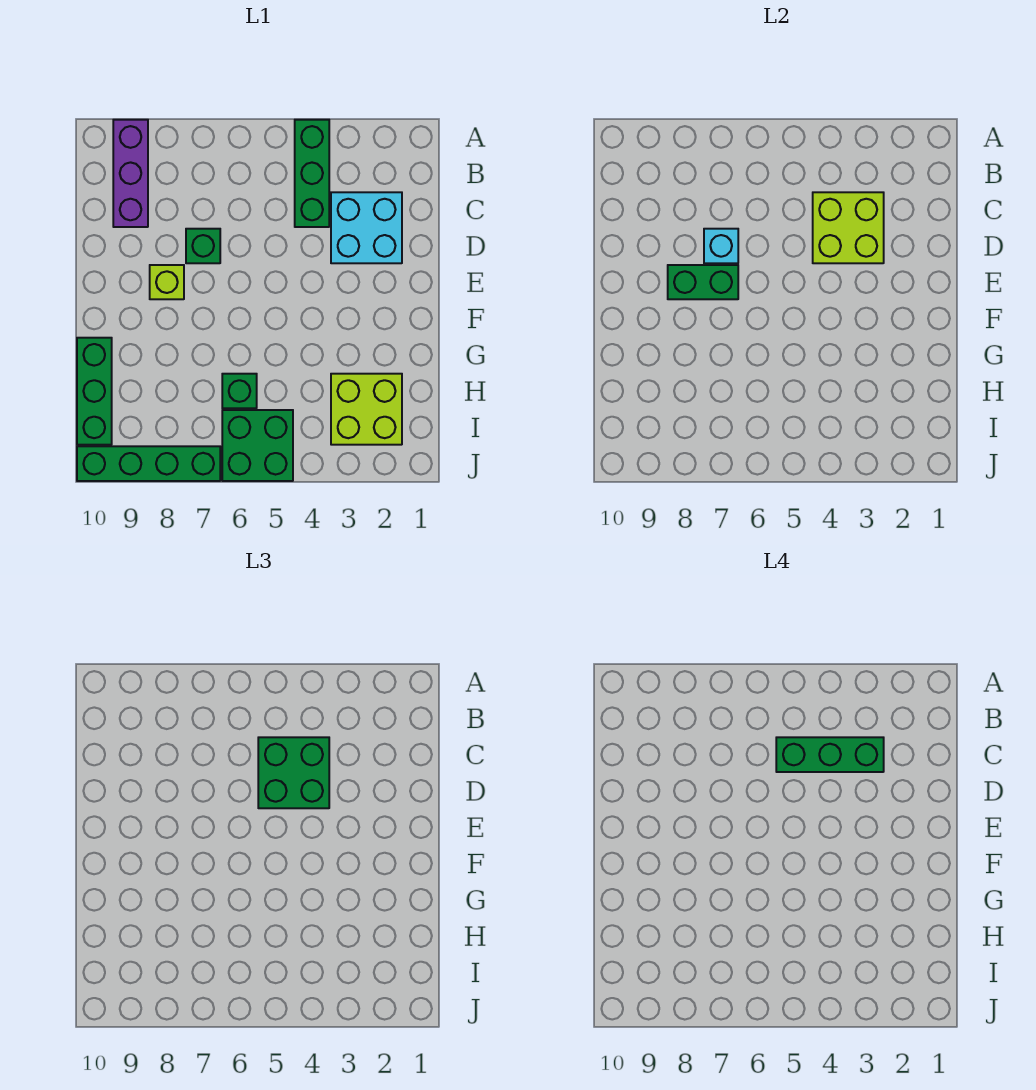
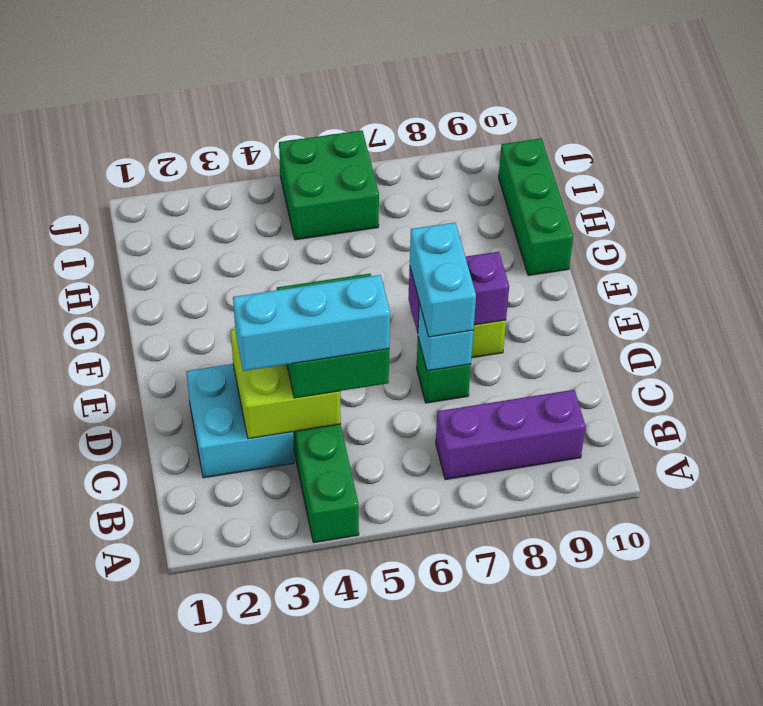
purple 1x3 brick [113,120,148,227] -> purple 1x3 brick turned to [436,390,586,480]
green 1x3 brick [776,737,884,772] -> cyan 1x3 brick [233,275,390,371]
none -> cyan 1x2 brick [410,223,476,337]
green 1x2 brick [668,265,738,299] -> purple 1x2 brick [408,252,509,333]
lime 2x2 brick [331,374,402,445] -> none
green 1x1 brick [222,374,257,408] -> none
green 1x4 brick [77,446,220,481] -> none

